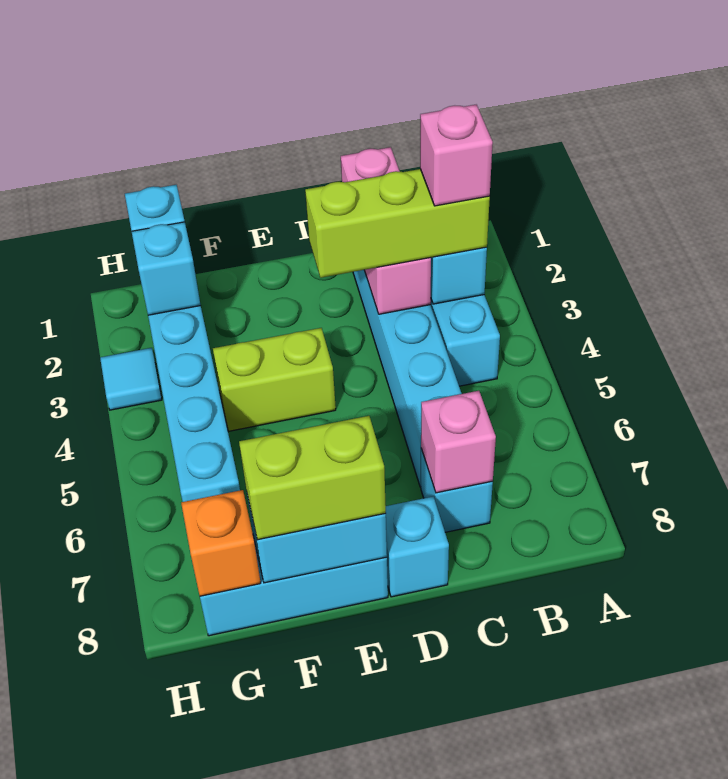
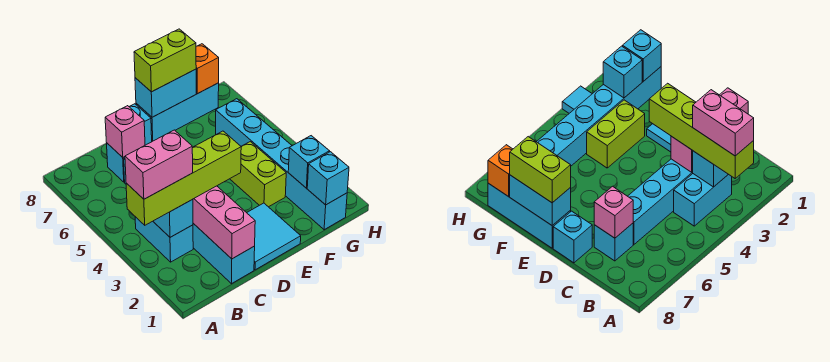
lime 1x3 brick [305,169,490,278] -> lime 1x4 brick [126,131,241,225]
pink 1x1 brick [420,105,493,206] -> pink 1x2 brick [125,130,193,199]
none -> cyan 2x2 tile [247,203,301,270]
lime 1x2 brick [213,328,336,431] -> lime 1x2 brick turned to [230,142,286,207]

